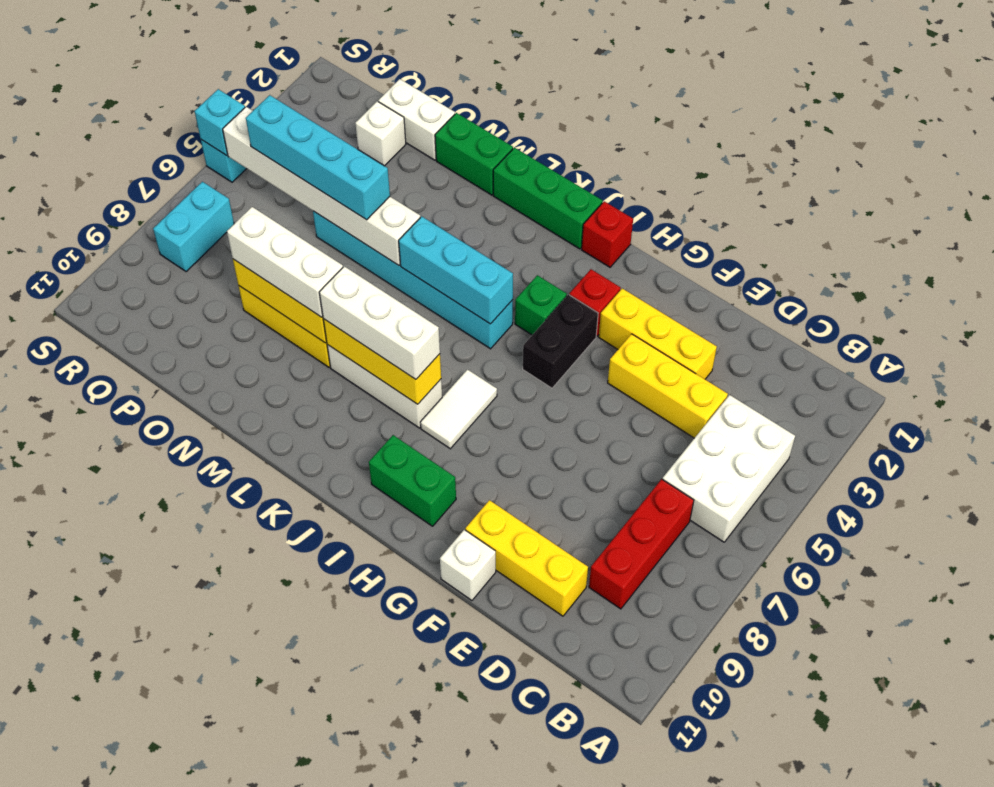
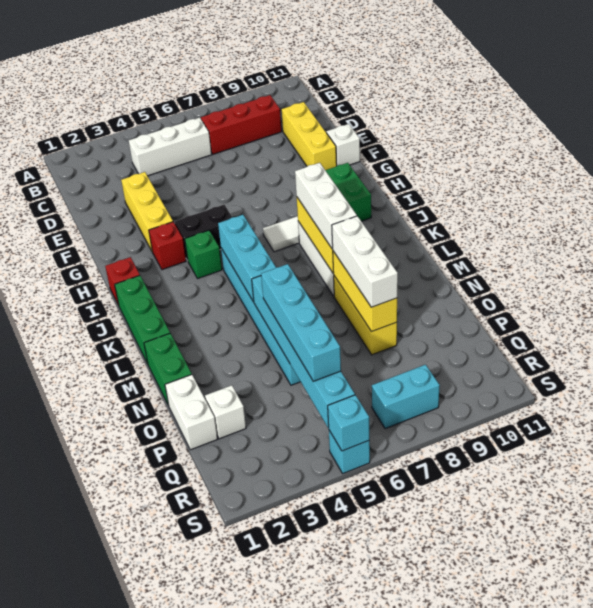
white 2x3 brick [662,395,795,542] -> white 1x3 brick [129,118,212,176]
yellow 1x3 brick [608,334,728,438] -> none
white 1x6 brick [223,107,420,265] -> cyan 1x6 brick [252,276,355,428]

